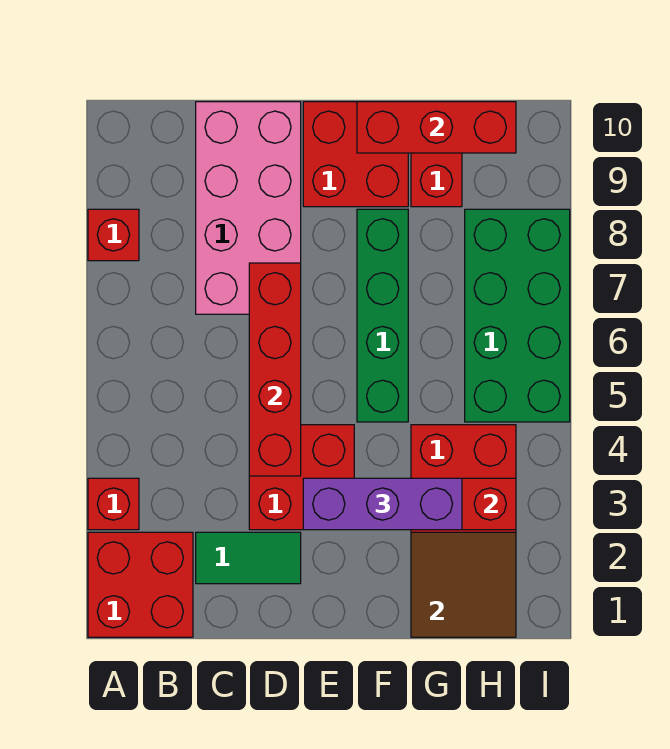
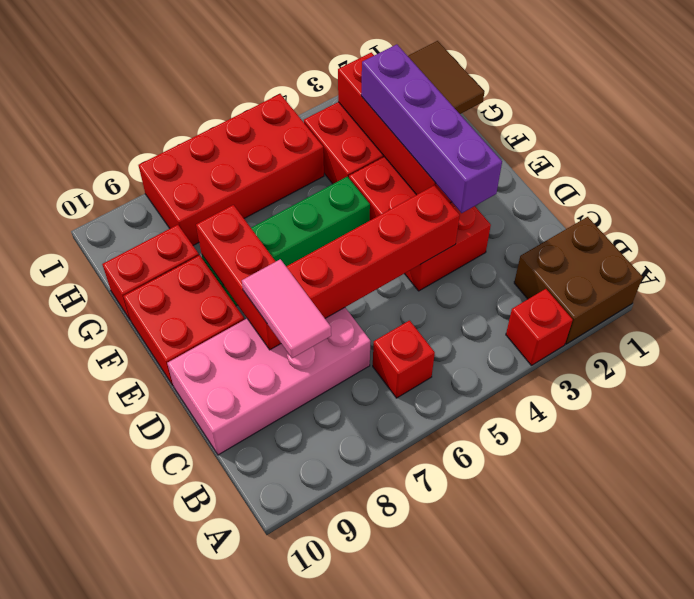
red 2x2 brick [88,532,193,637] -> brown 2x2 brick [514,217,643,344]
red 1x1 brick [88,209,139,261] -> red 1x1 brick moved to [373,321,435,398]
green 1x2 tile [196,532,301,584] -> none
none -> pink 1x2 tile [242,259,331,358]
red 2x2 brick [249,425,354,530] -> red 2x3 brick [349,157,491,291]
purple 1x3 brick [303,478,462,530] -> purple 1x4 brick [361,44,502,213]
red 1x3 brick [357,102,516,153] -> red 1x3 brick moved to [196,205,281,350]
green 2x4 brick [465,209,570,422] -> red 2x4 brick [139,94,324,245]

